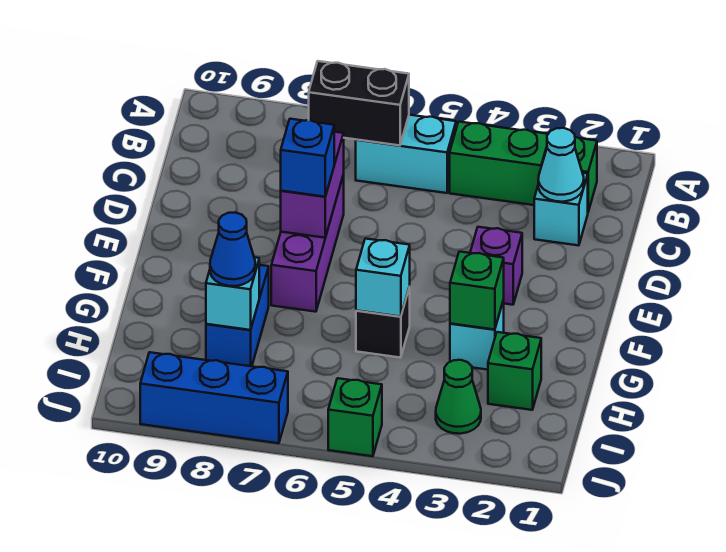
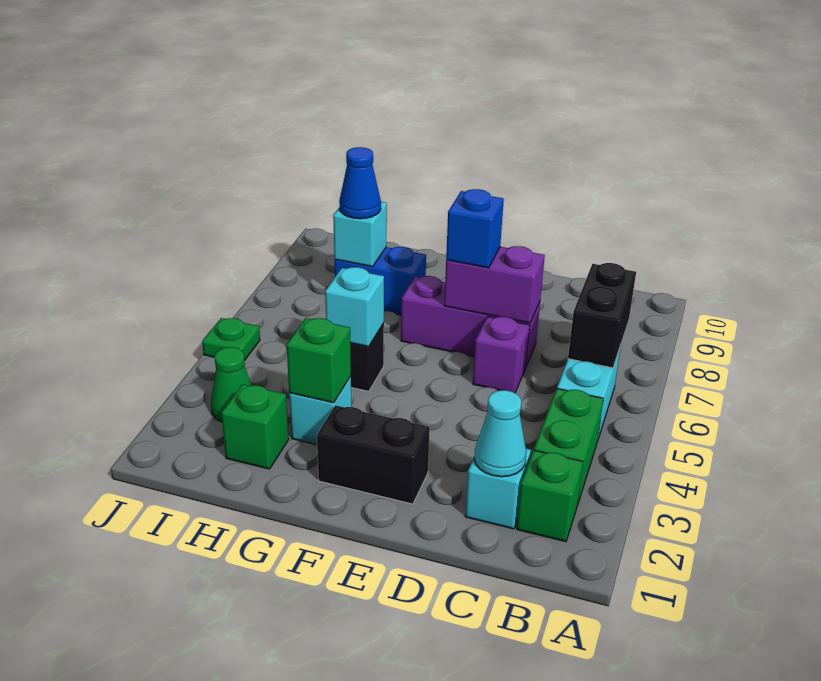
none -> black 1x2 brick [317,405,430,504]
purple 1x1 brick [470,227,522,305] -> purple 1x1 brick moved to [473,316,530,393]
green 1x1 brick [328,378,382,456] -> green 1x1 plate [202,318,260,361]
blue 1x3 brick [140,352,288,443] -> none

